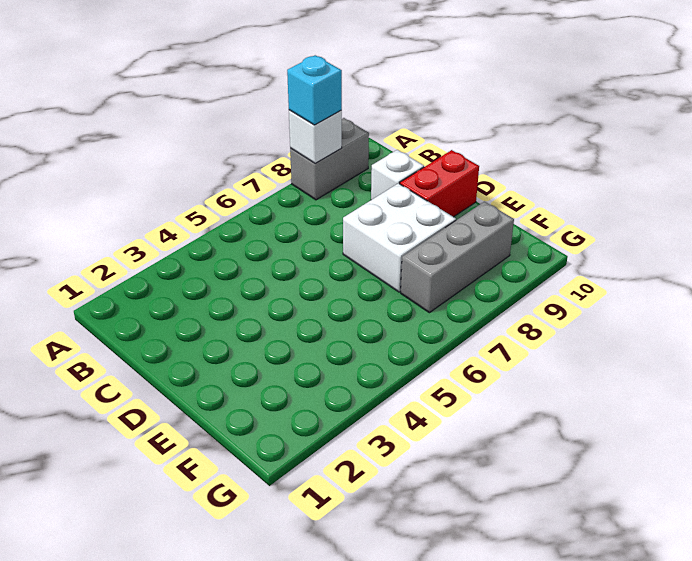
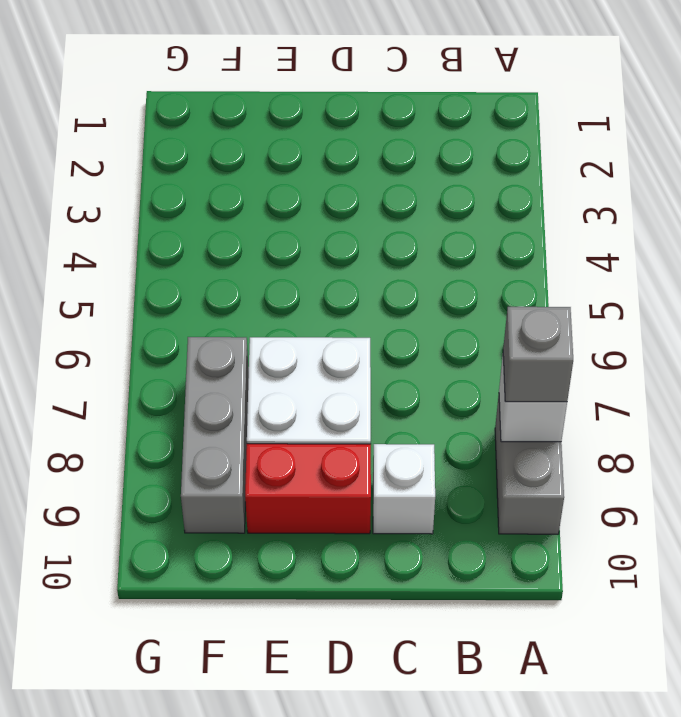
cyan 1x1 brick [287,55,342,125] -> grey 1x1 brick [503,307,573,402]
red 1x2 brick [400,150,479,217] -> red 1x2 brick turned to [245,444,371,534]

